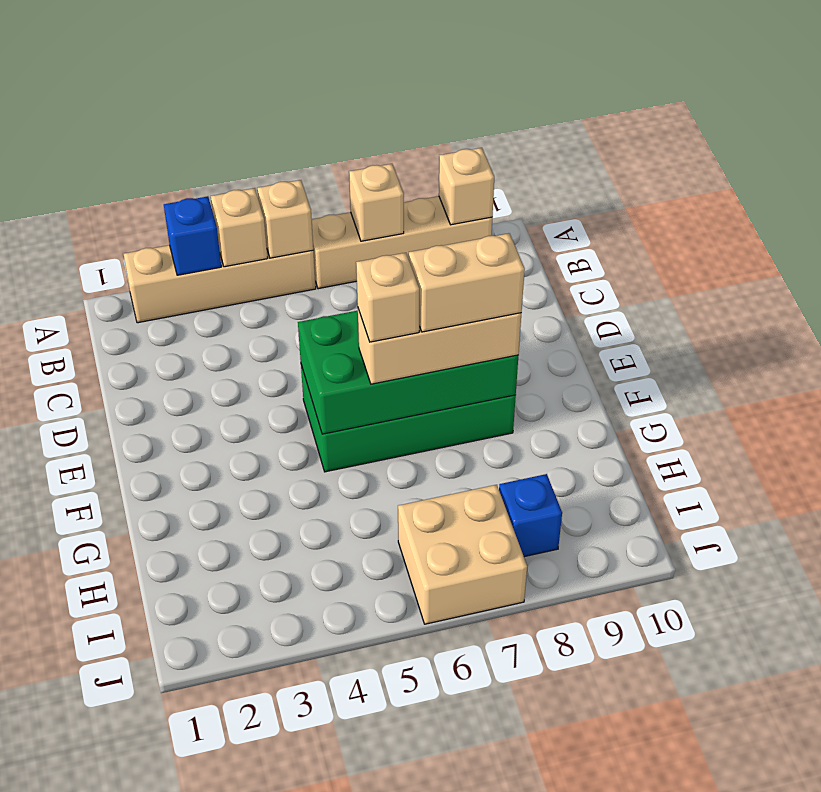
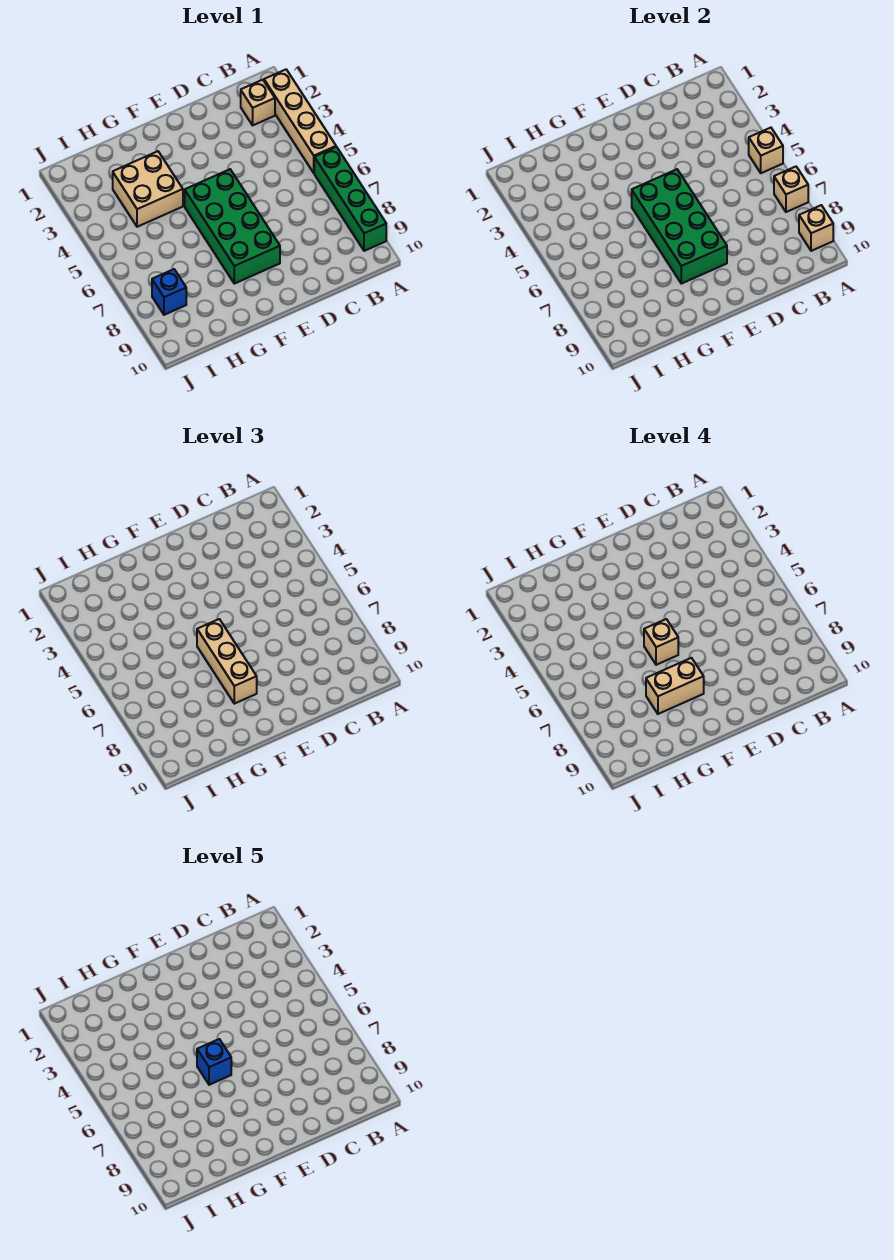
blue 1x1 brick [164,196,221,275] -> blue 1x1 brick moved to [197,1039,231,1085]
tan 1x1 brick [211,188,268,267] -> tan 1x1 brick moved to [241,80,275,125]
tan 1x4 brick [312,196,492,289] -> green 1x4 brick [314,147,386,251]
tan 1x2 brick [409,233,525,332] -> tan 1x2 brick turned to [646,658,704,714]
tan 2x2 brick [398,485,527,624] -> tan 2x2 brick moved to [113,151,183,227]

